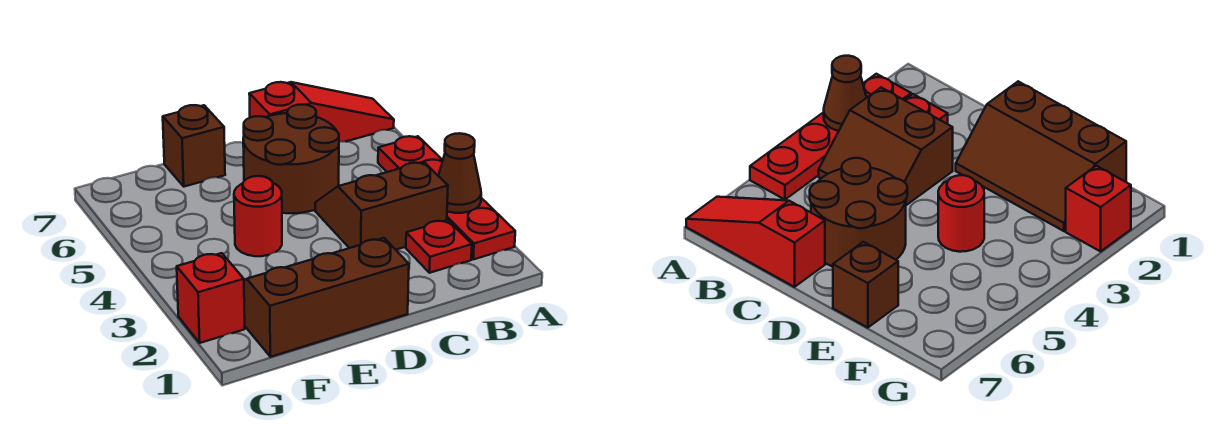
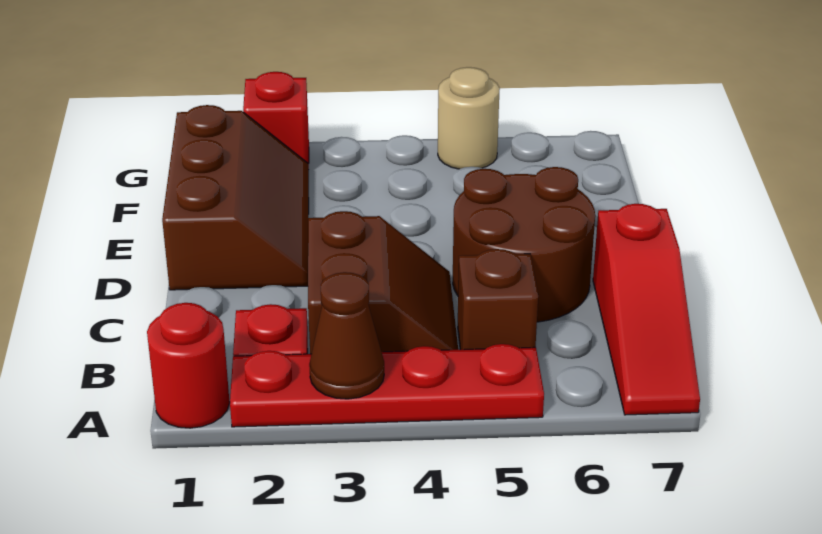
red 1x1 round brick [234,176,282,256] -> red 1x1 round brick moved to [147,303,230,428]
brown 1x1 brick [163,105,225,187] -> brown 1x1 brick moved to [458,249,538,350]
none -> tan 1x1 round brick [438,67,500,169]

